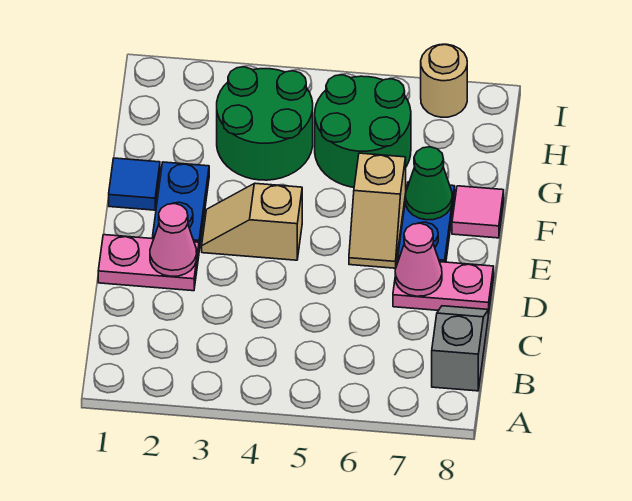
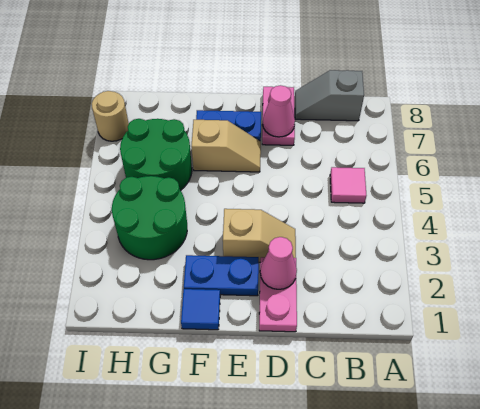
tan 1x2 slope [202,183,302,260] -> tan 1x2 slope turned to [223,209,296,262]
green 1x1 cone [405,147,452,220] -> none
pink 1x1 tile [452,186,504,238] -> pink 1x1 tile moved to [330,167,366,203]

